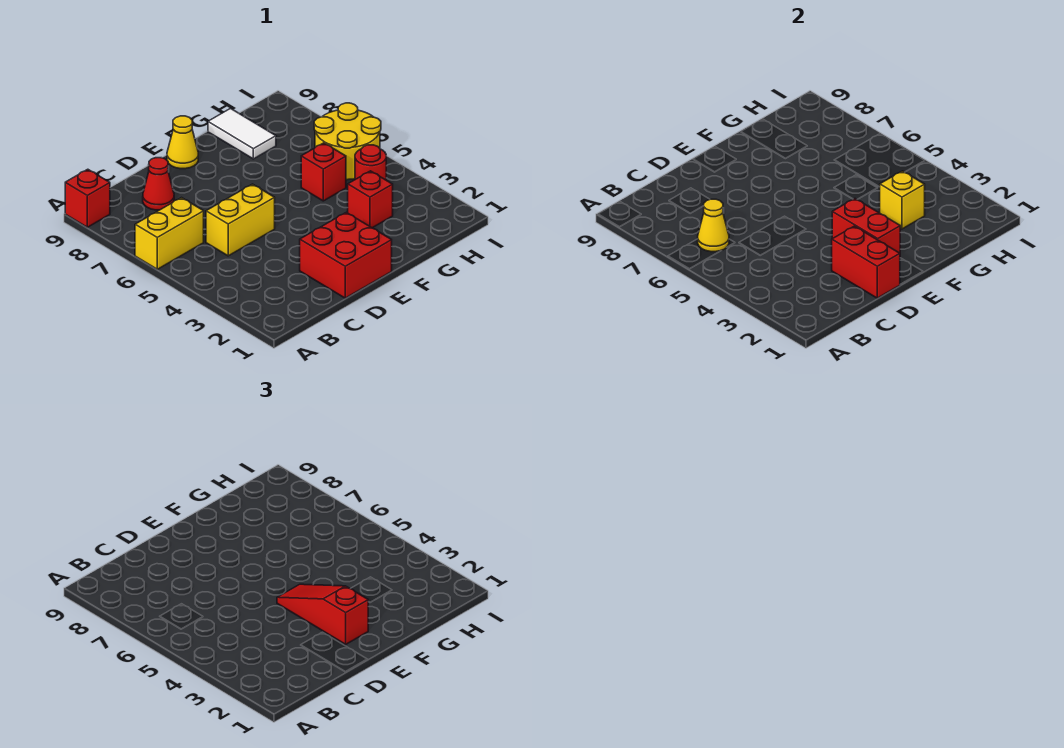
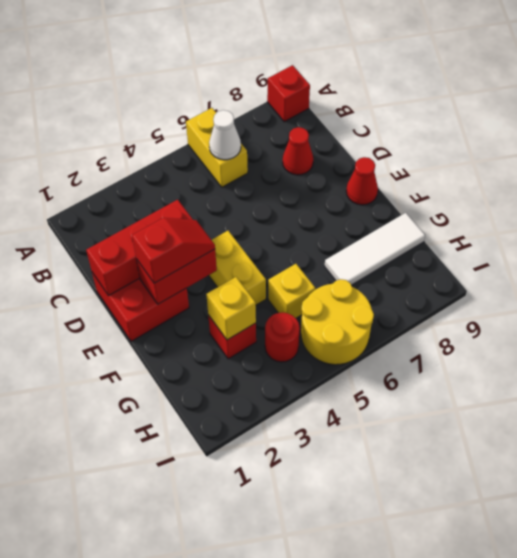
yellow 1x1 cone [698,199,729,252] -> white 1x1 cone [209,110,241,160]
yellow 1x2 brick [206,184,275,256] -> yellow 1x2 brick moved to [209,231,266,305]
red 1x2 brick [832,226,900,298] -> red 1x3 brick [86,200,193,296]
red 1x3 slope [277,584,368,644] -> red 1x2 slope [132,218,215,283]
yellow 1x1 cone [167,116,198,169] -> red 1x1 cone [346,157,378,205]
red 1x1 brick [301,143,346,201] -> yellow 1x1 brick [268,264,315,318]
white 1x2 tile [208,108,276,159] -> white 1x3 tile [325,213,425,285]

